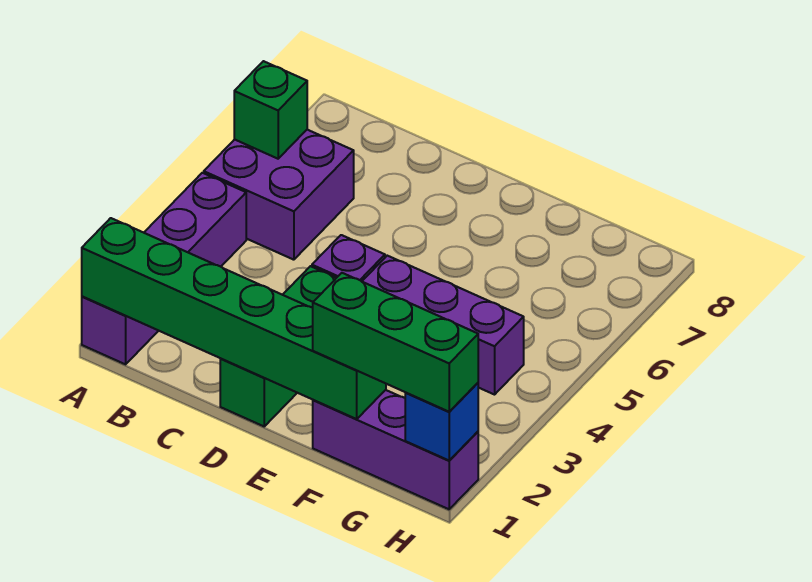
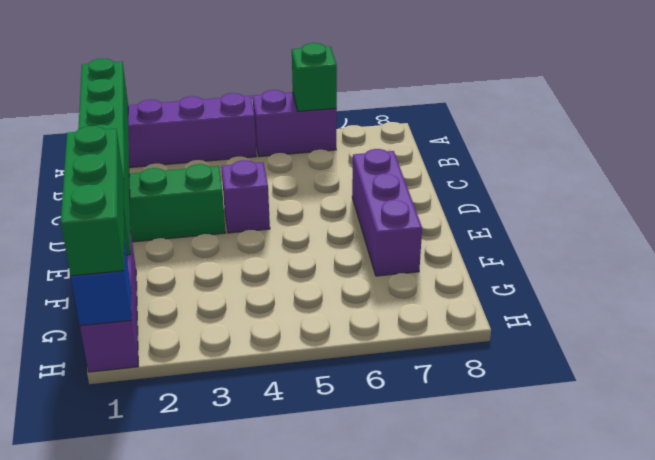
purple 2x2 brick [204,130,354,260] -> purple 1x2 brick [253,90,337,157]
purple 1x3 brick [362,256,524,395] -> purple 1x3 brick moved to [352,149,422,276]

